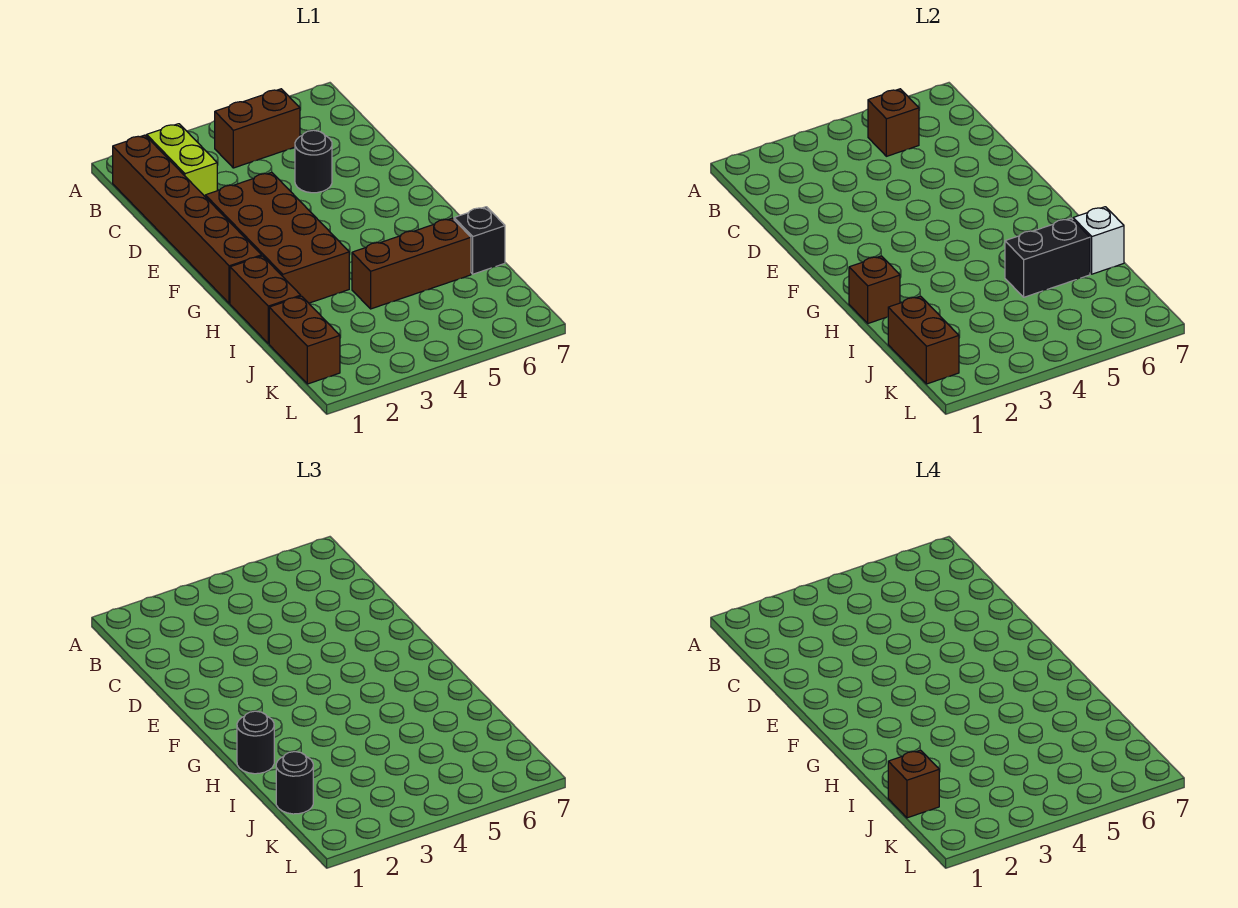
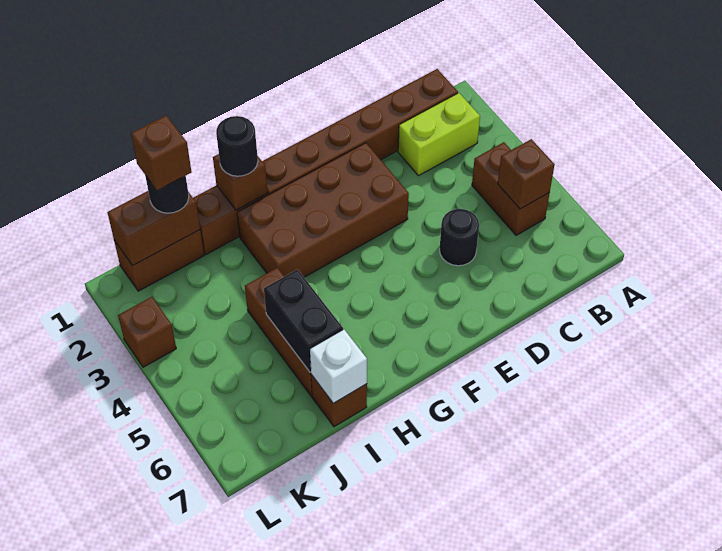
black 1x1 brick [454,207,505,274] -> brown 1x1 brick [311,375,367,427]
none -> brown 1x1 brick [118,297,176,367]

